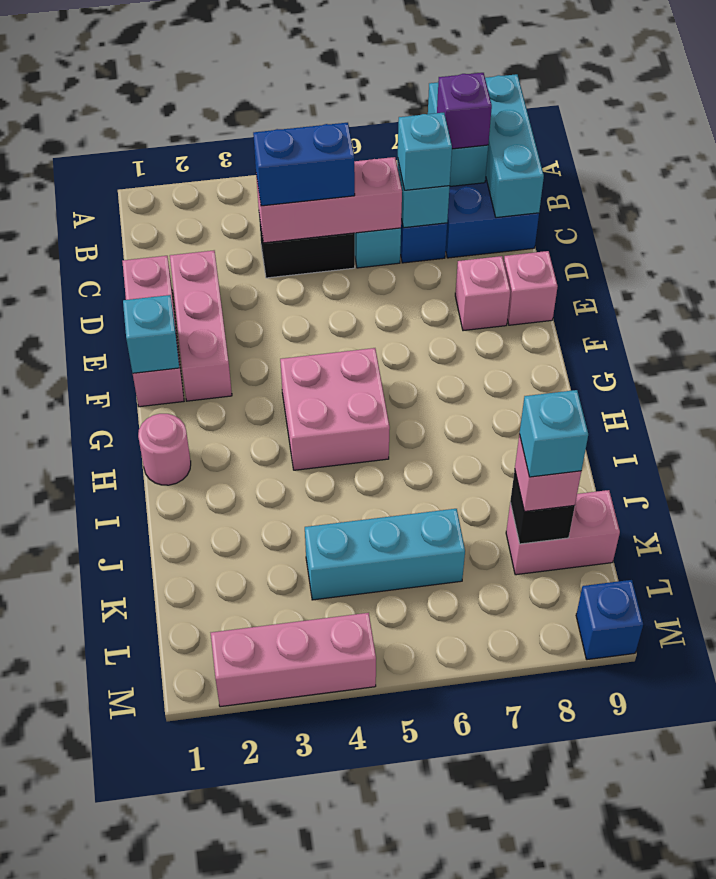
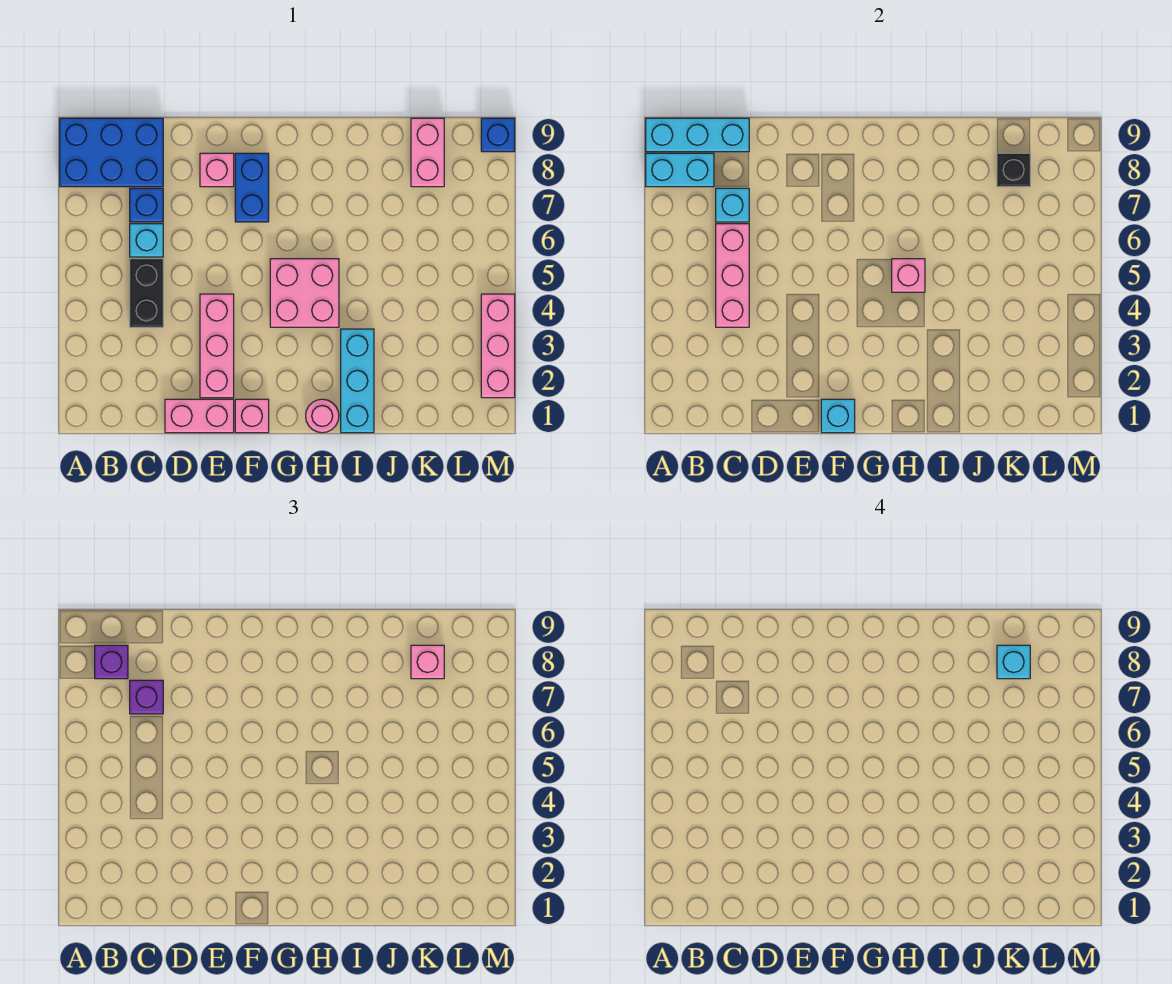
blue 1x2 brick [253,123,355,206] -> blue 1x2 brick moved to [235,153,269,222]
cyan 1x1 brick [398,113,452,190] -> purple 1x1 brick [130,680,163,714]
pink 1x3 brick [170,251,232,401] -> pink 1x3 brick turned to [200,294,234,398]
pink 1x1 brick [504,251,558,325] -> pink 1x1 brick moved to [892,259,925,292]
cyan 1x3 brick [305,509,465,600] -> cyan 1x3 brick moved to [341,329,374,433]

